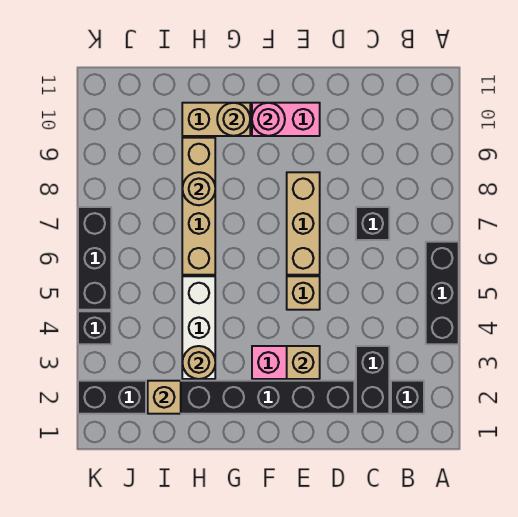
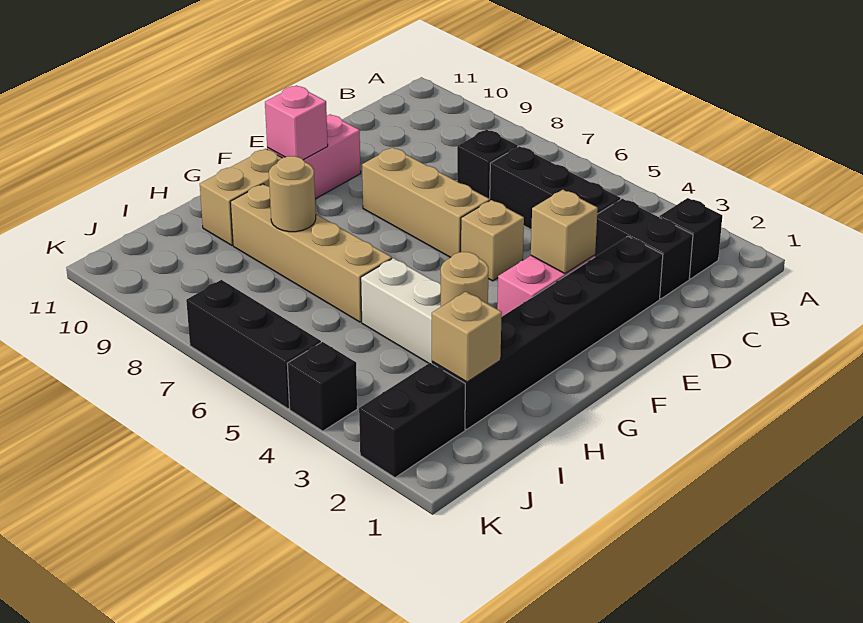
black 1x3 brick [426,242,459,344] -> black 1x3 brick moved to [490,146,621,229]
pink 1x1 round brick [252,103,285,136] -> pink 1x1 brick [265,86,328,160]
tan 1x1 round brick [217,103,250,136] -> none

